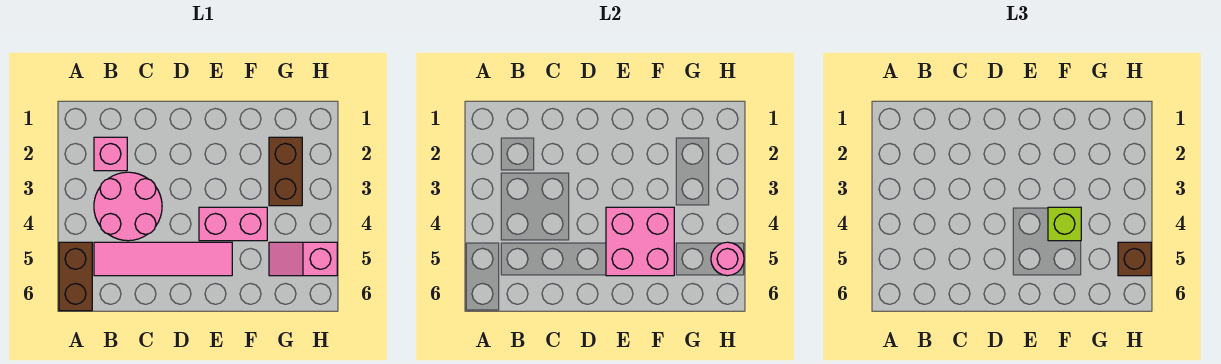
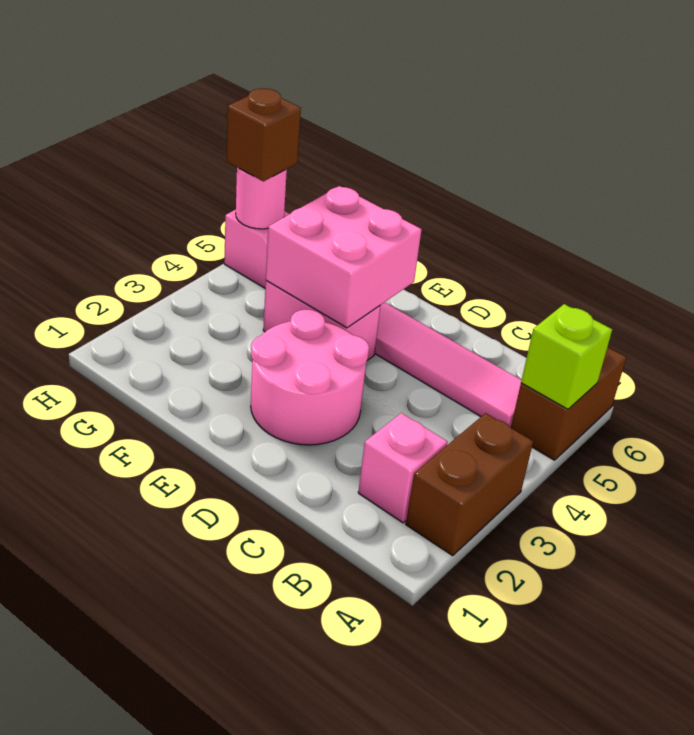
pink 2x2 round brick [94,172,162,241] -> pink 2x2 round brick moved to [251,310,369,445]
lime 1x1 brick [1048,207,1081,241] -> lime 1x1 brick moved to [521,304,612,409]
brown 1x2 brick [269,137,302,206] -> brown 1x2 brick moved to [406,413,533,556]

